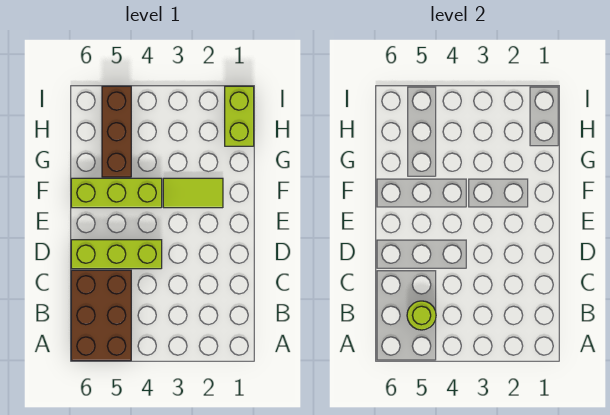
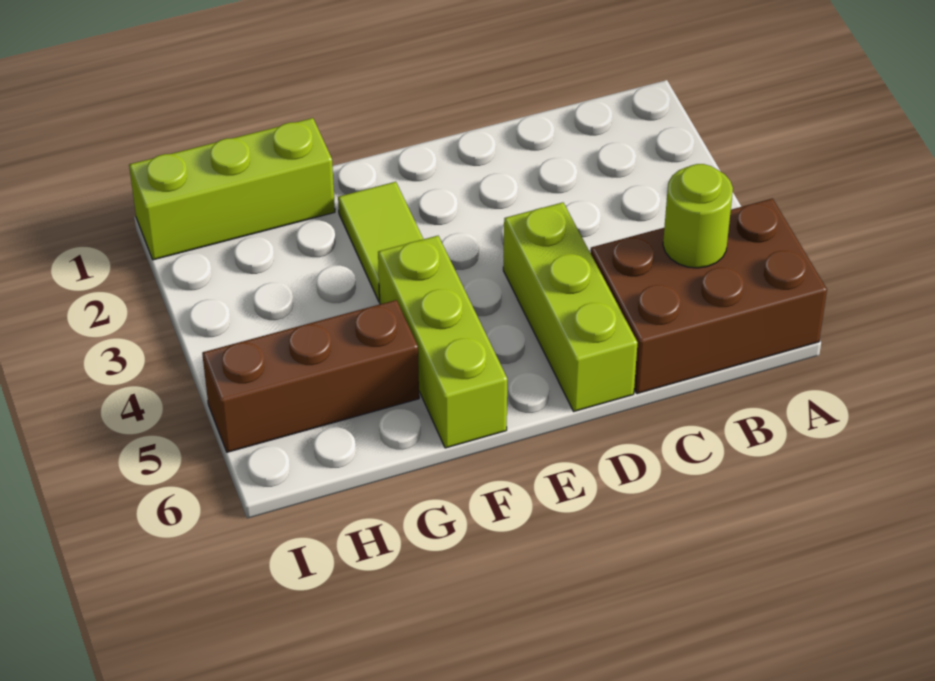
lime 1x2 brick [225,86,254,146] -> lime 1x3 brick [129,118,335,260]

